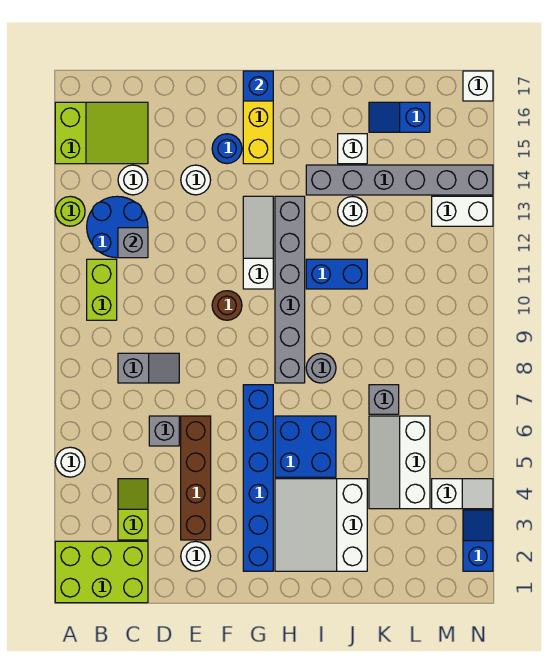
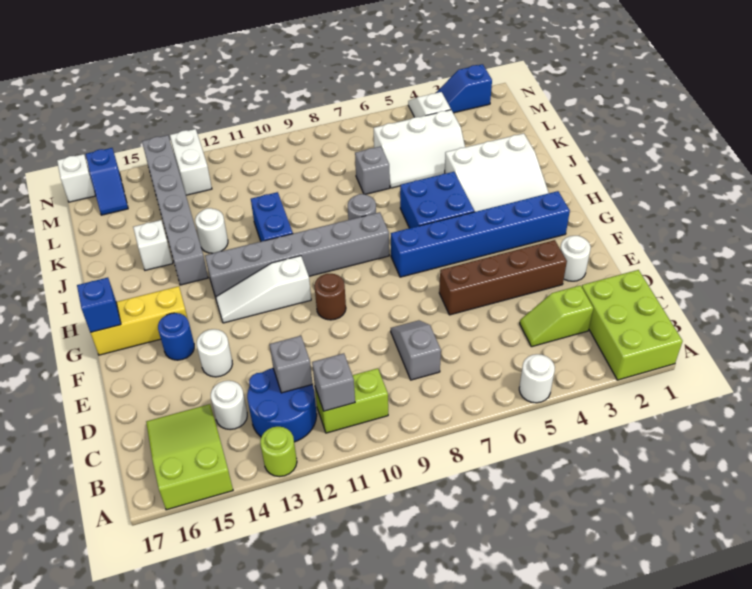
grey 1x1 brick [149,416,179,446] -> grey 1x1 brick moved to [312,353,355,411]
blue 1x2 slope [369,102,430,132] -> blue 1x2 slope moved to [86,148,128,215]

